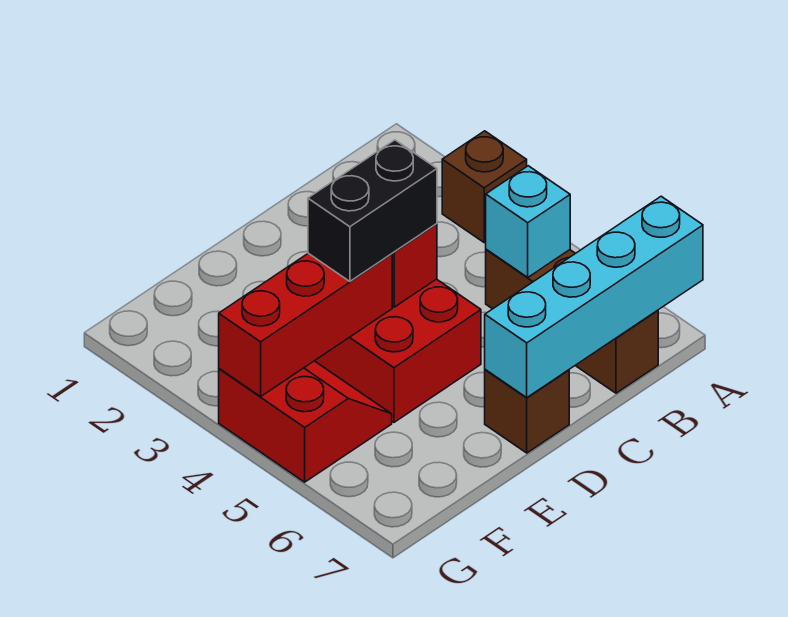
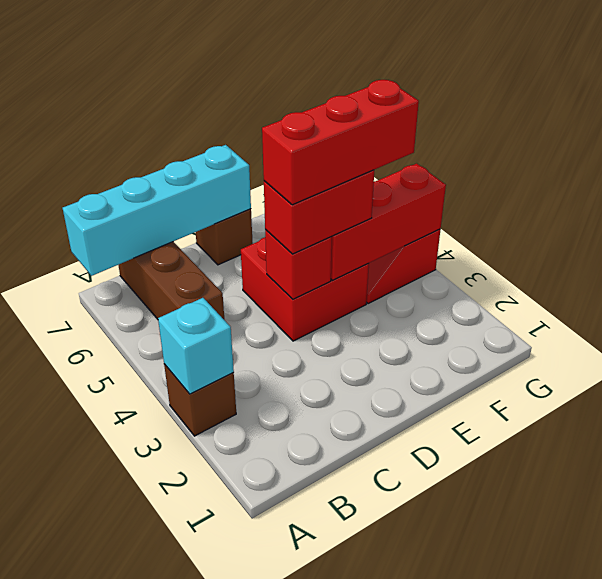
cyan 1x1 brick [486,166,570,277] -> cyan 1x1 brick moved to [158,298,234,394]
black 1x2 brick [308,140,437,281] -> red 1x2 brick [264,170,374,254]
none -> red 1x3 brick [262,80,419,205]

